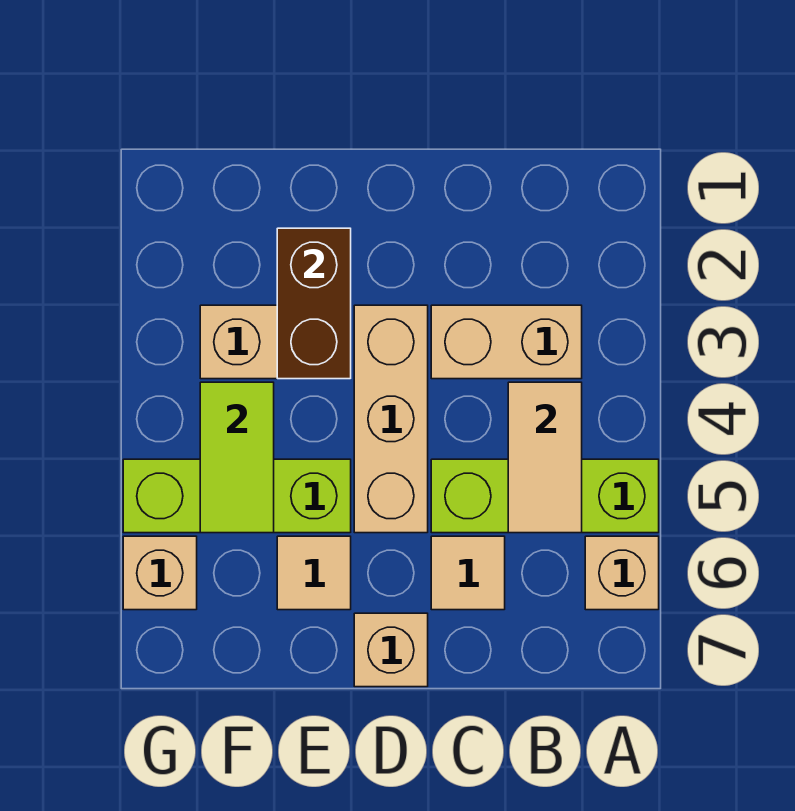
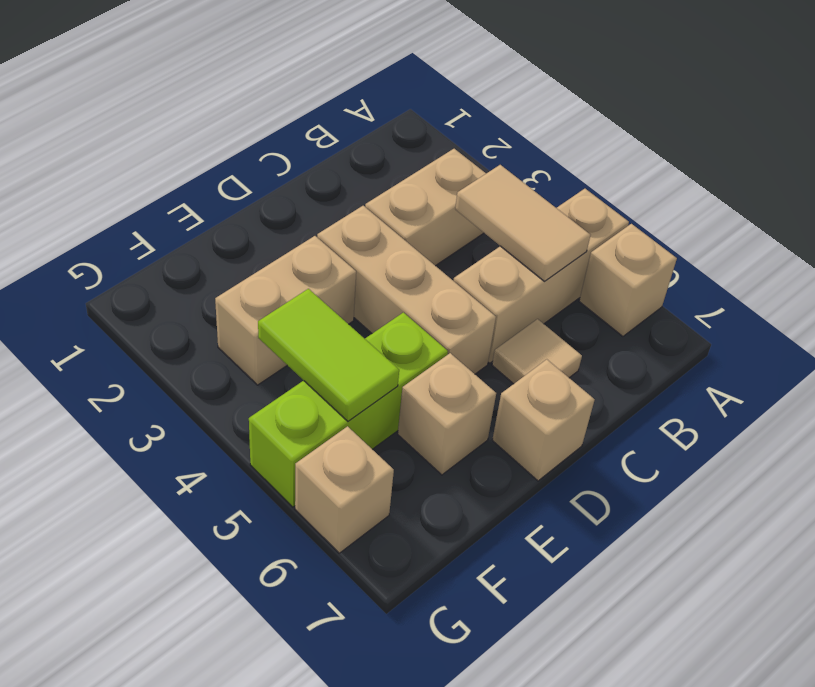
lime 1x3 brick [431,459,659,533] -> tan 1x3 brick [454,189,629,363]
brown 1x2 brick [277,228,351,379] -> none
tan 1x1 tile [277,536,351,610] -> tan 1x1 brick [398,353,496,475]

